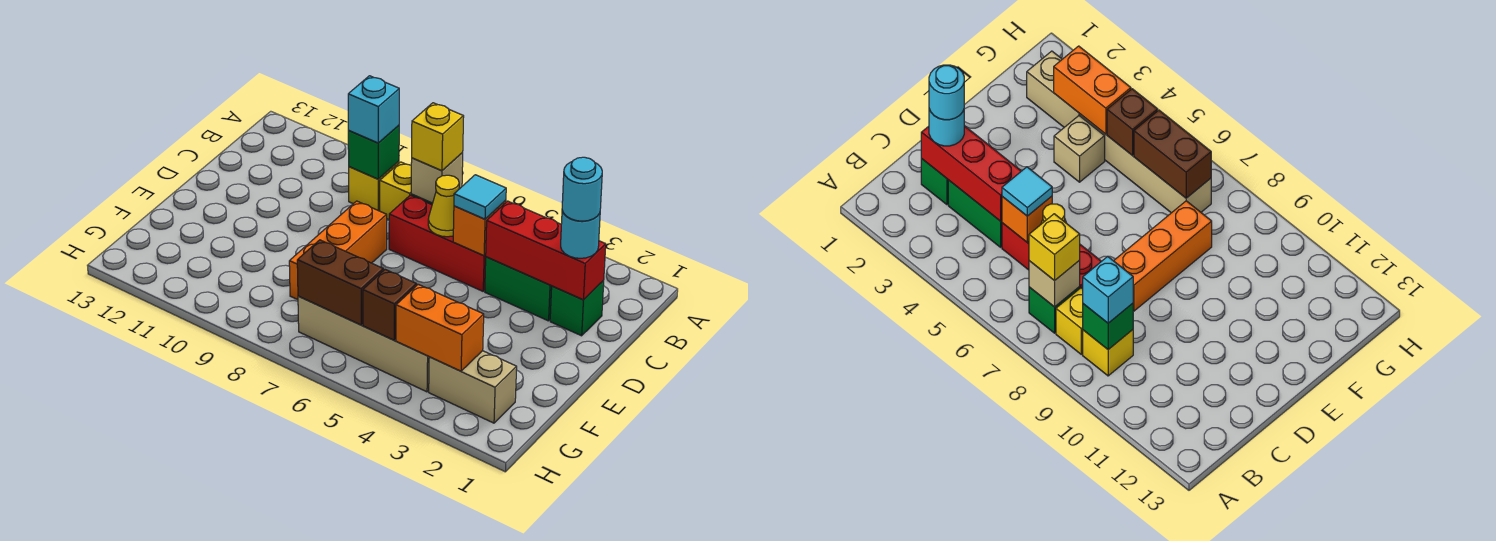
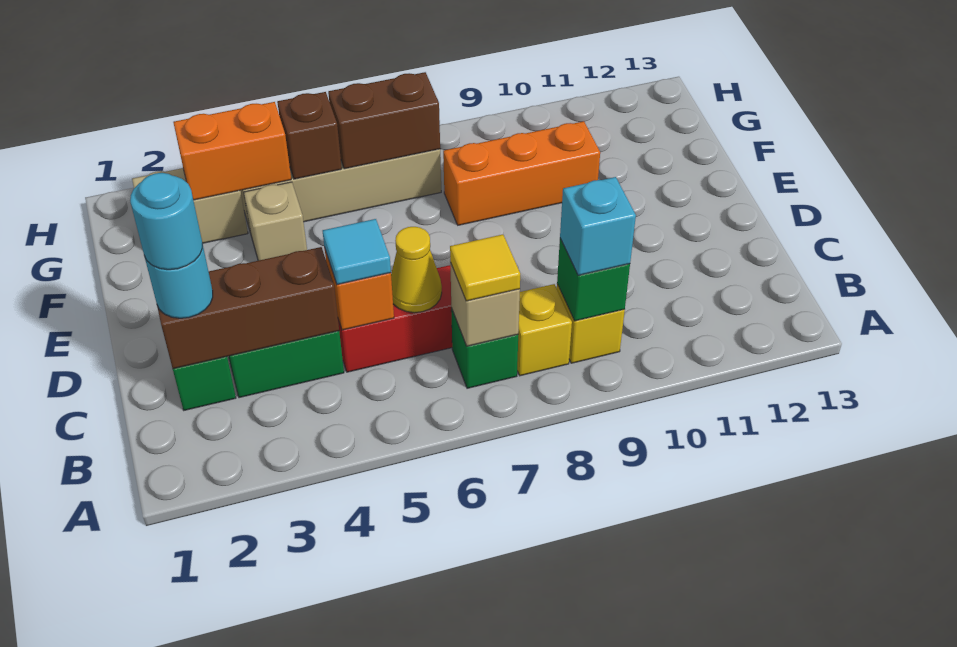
yellow 1x1 brick [412,103,464,171] -> yellow 1x1 tile [450,234,520,301]
red 1x3 brick [486,201,606,300] -> brown 1x3 brick [157,247,339,369]
orange 1x3 brick [289,201,387,300] -> orange 1x3 brick turned to [443,121,600,225]

